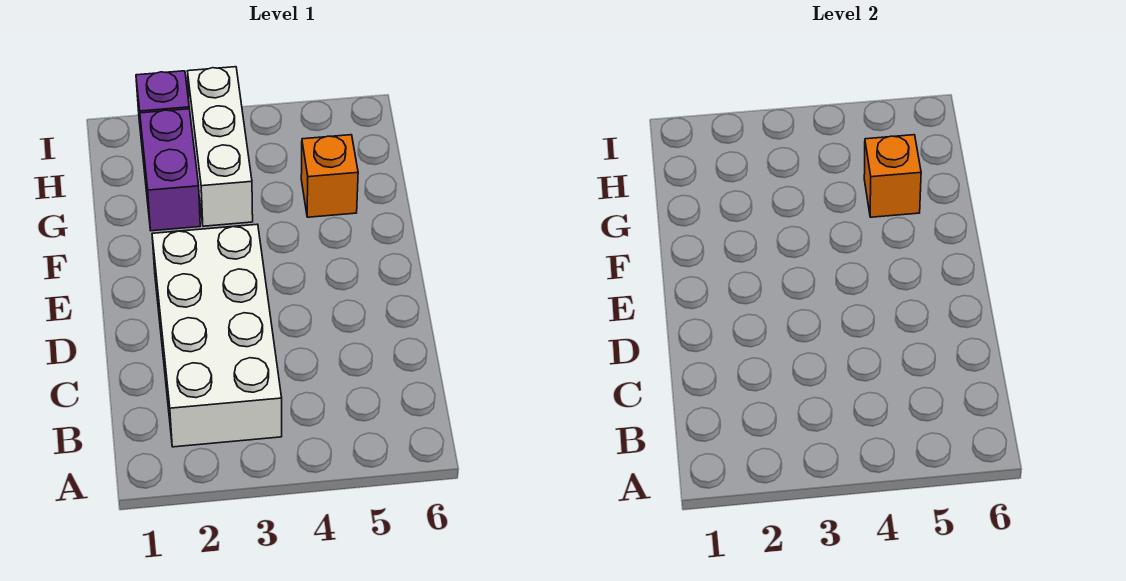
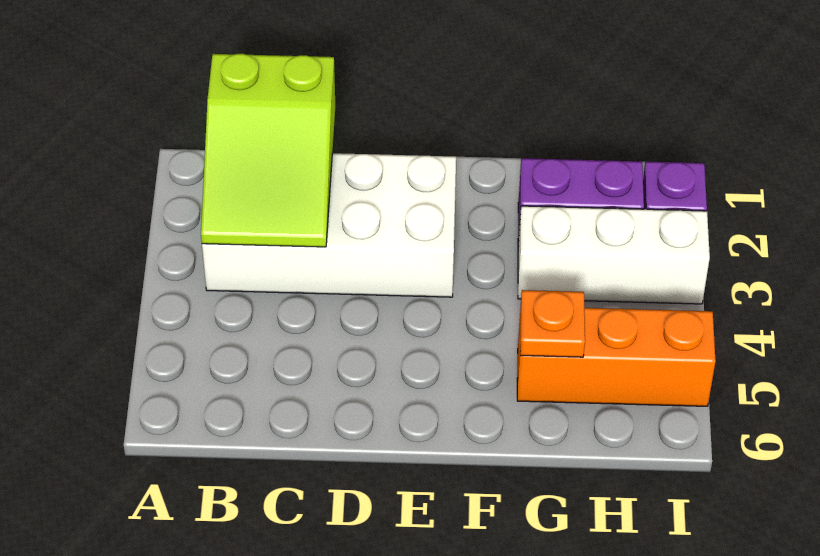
none -> lime 2x3 slope [201,54,335,247]
orange 1x1 brick [301,135,358,217] -> orange 1x3 brick [517,308,716,406]
orange 1x1 brick [864,135,921,217] -> orange 1x1 plate [520,290,585,357]

